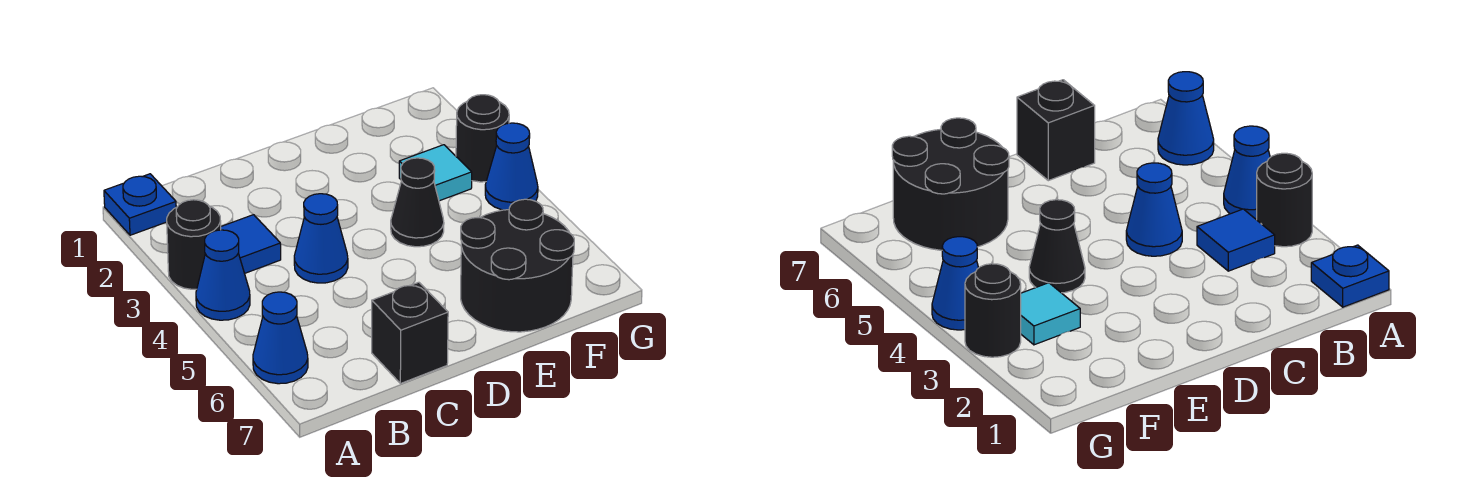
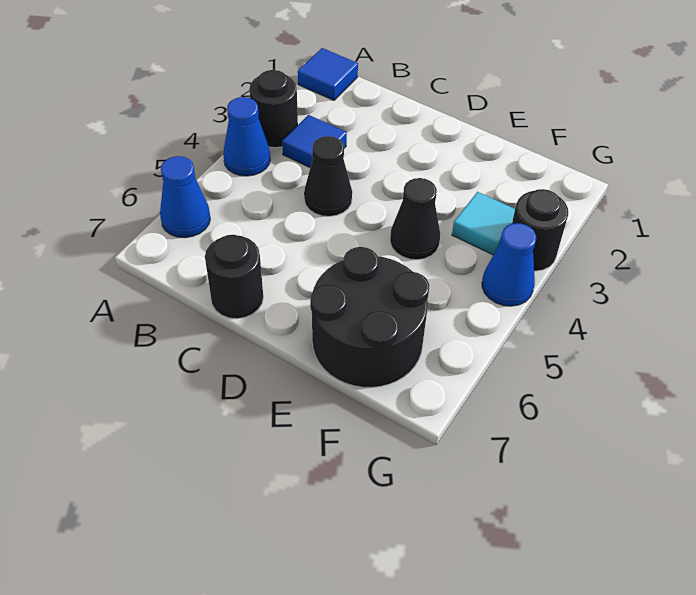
blue 1x1 plate [104,174,176,235] -> blue 1x1 tile [298,48,358,100]
blue 1x1 cone [294,194,348,283] -> black 1x1 cone [304,136,352,216]
black 1x1 brick [372,282,448,384] -> black 1x1 round brick [205,235,263,319]

